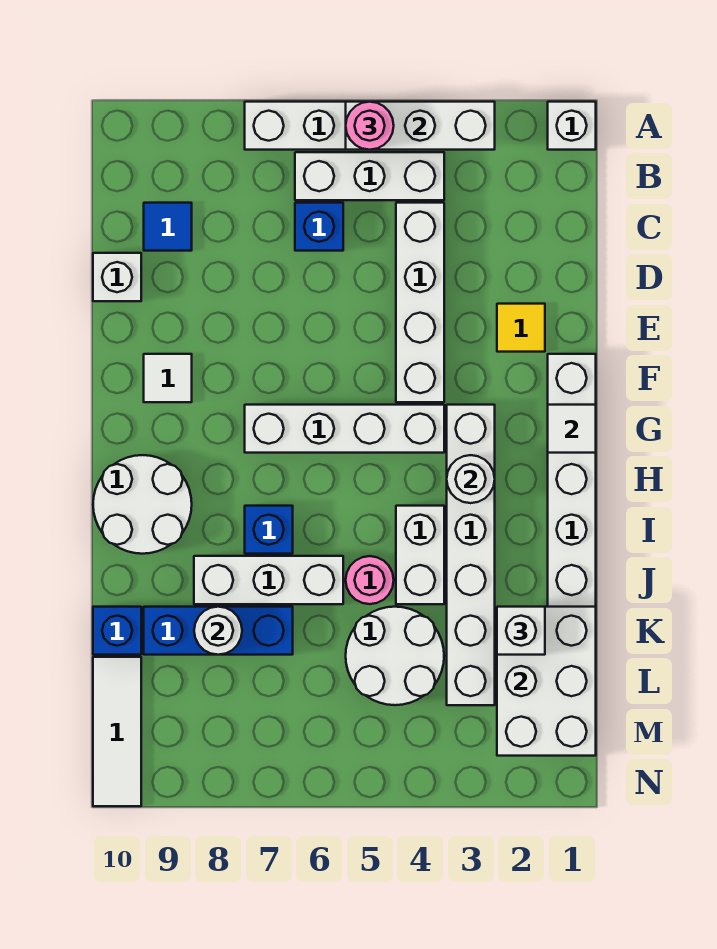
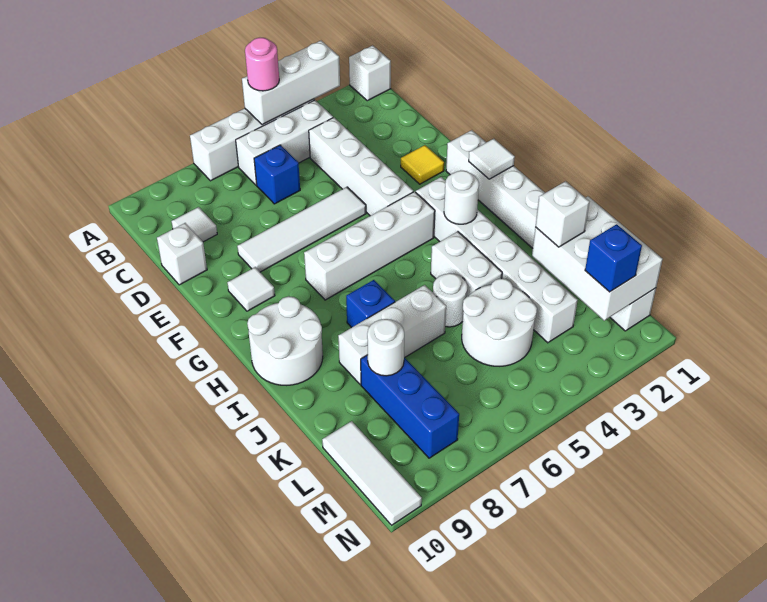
blue 1x1 tile [144,203,192,251] -> white 1x1 tile [171,207,217,242]
none -> white 1x4 tile [237,187,366,272]
pink 1x1 round brick [346,556,394,604] -> white 1x1 round brick [433,273,468,327]
blue 1x3 brick [144,607,293,655] -> blue 1x3 brick turned to [361,355,459,458]
blue 1x1 brick [93,607,141,655] -> blue 1x1 brick moved to [585,224,642,292]

